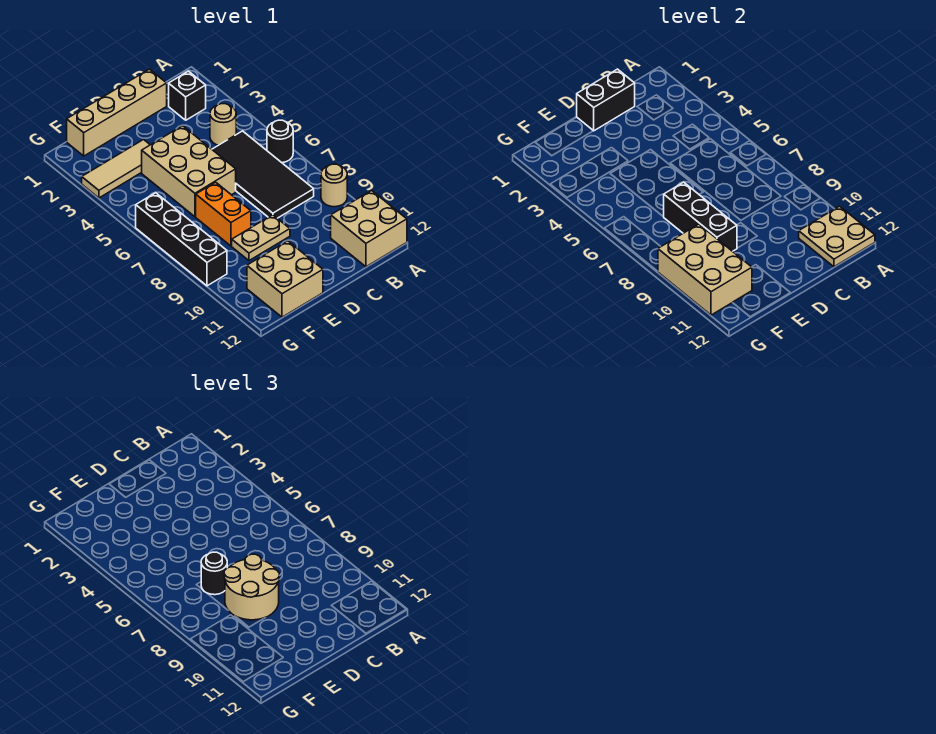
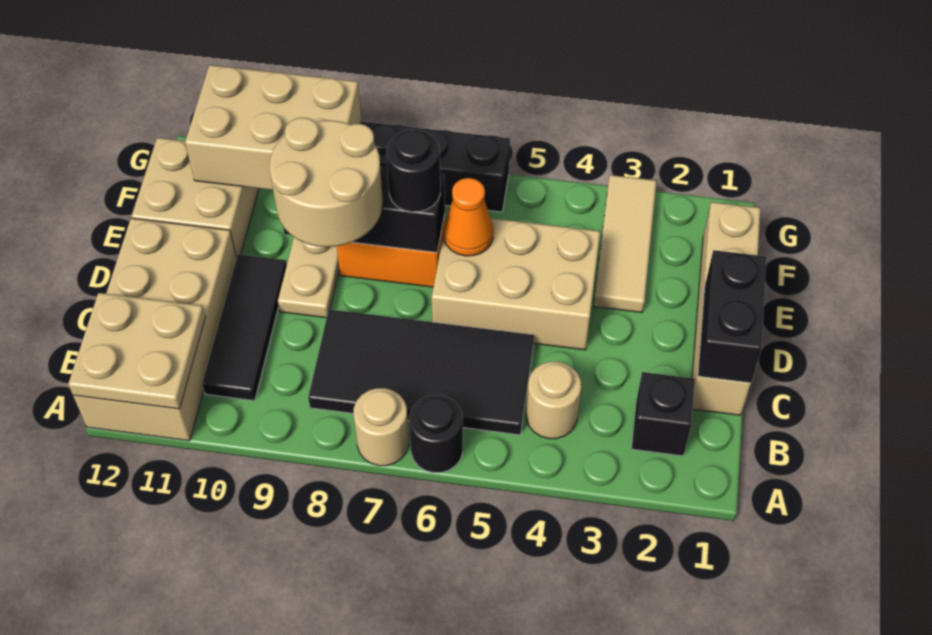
tan 1x1 round brick [321,164,347,207] -> tan 1x1 round brick moved to [354,388,409,466]
tan 2x2 brick [331,190,407,267] -> tan 2x4 brick [73,218,236,441]
none -> black 1x3 tile [202,254,287,401]
none -> orange 1x1 cone [444,178,493,256]

